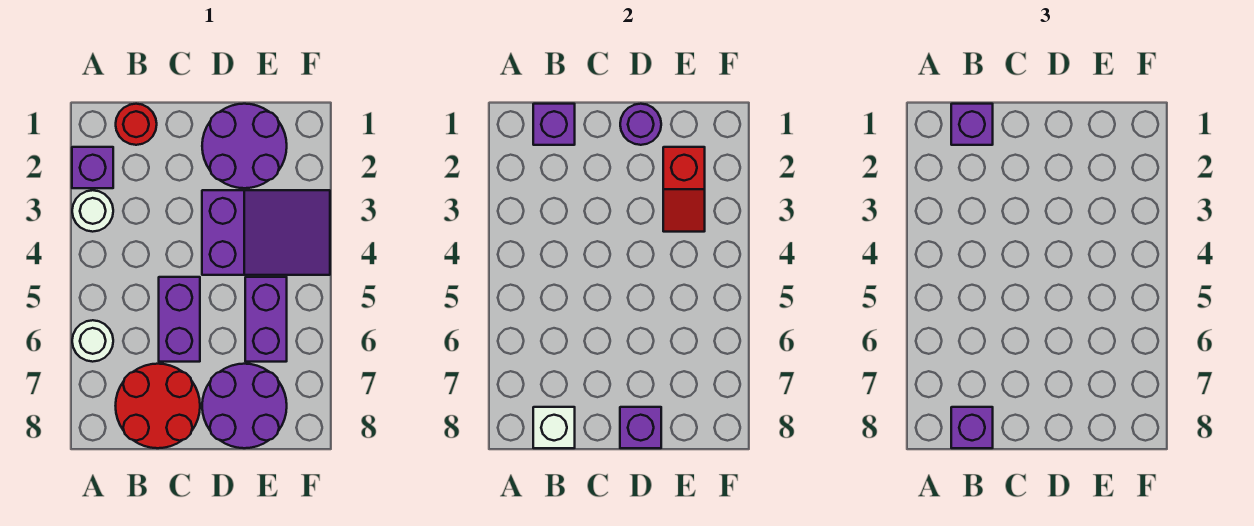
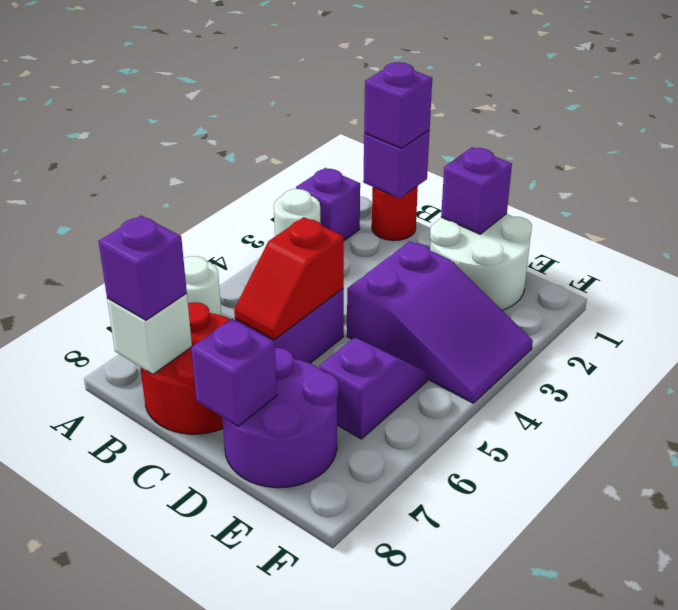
purple 2x2 round brick [202,104,287,188] -> white 2x2 round brick [430,214,532,310]
purple 1x1 round brick [620,104,661,145] -> purple 1x1 brick [441,147,512,234]
red 1x2 slope [663,147,705,232] -> red 1x2 slope moved to [234,217,344,340]
purple 1x2 brick [245,277,287,362] -> purple 1x2 slope [319,338,428,439]

